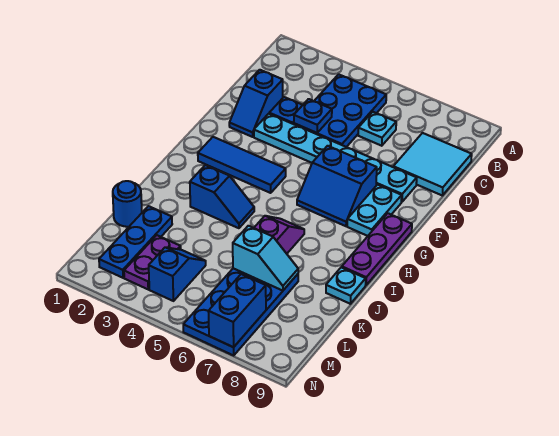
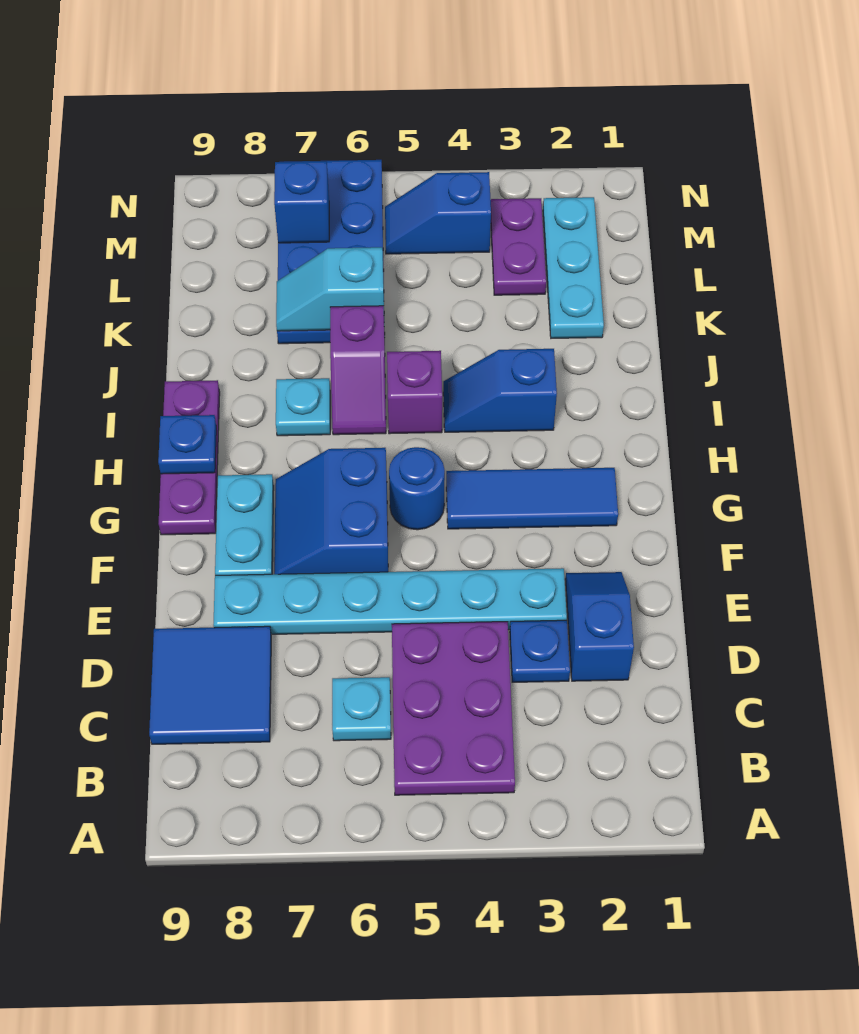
blue 2x3 plate [294,74,386,147] -> purple 2x3 plate [392,622,515,795]
cyan 2x2 tile [393,133,472,195] -> blue 2x2 tile [149,626,271,744]
blue 1x1 plate [294,99,332,133] -> blue 1x1 plate moved to [158,415,216,474]
blue 2x2 slope [297,146,377,226] -> blue 2x2 slope turned to [274,448,388,574]
none -> purple 1x1 brick [387,351,442,434]
cyan 1x1 plate [326,267,366,304] -> cyan 1x1 plate moved to [276,378,330,436]
blue 1x1 round brick [113,181,142,227] -> blue 1x1 round brick moved to [389,447,445,530]
blue 1x3 plate [99,206,172,278] -> cyan 1x3 plate [543,197,604,338]
blue 1x2 slope [149,247,206,301] -> blue 1x2 slope turned to [385,172,491,254]
blue 1x2 brick [208,274,266,347] -> blue 1x1 brick [274,161,329,243]

